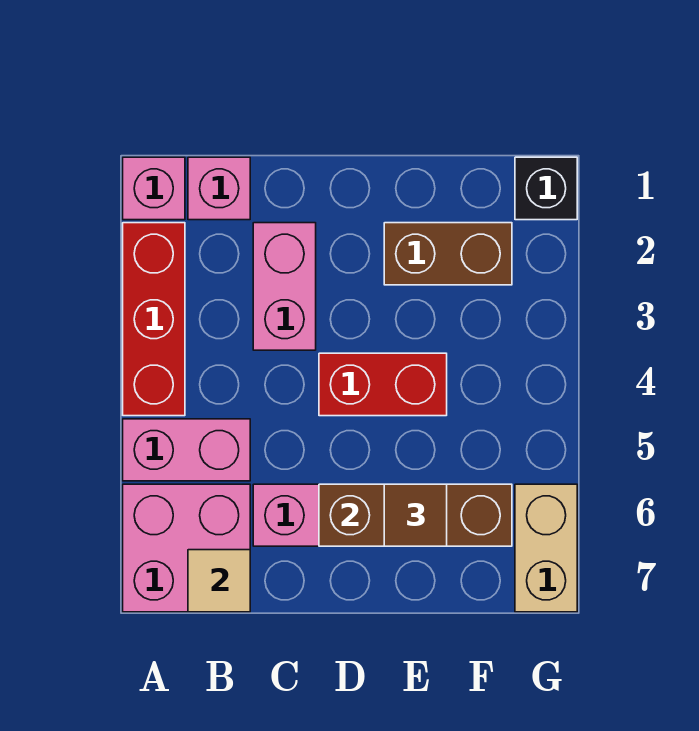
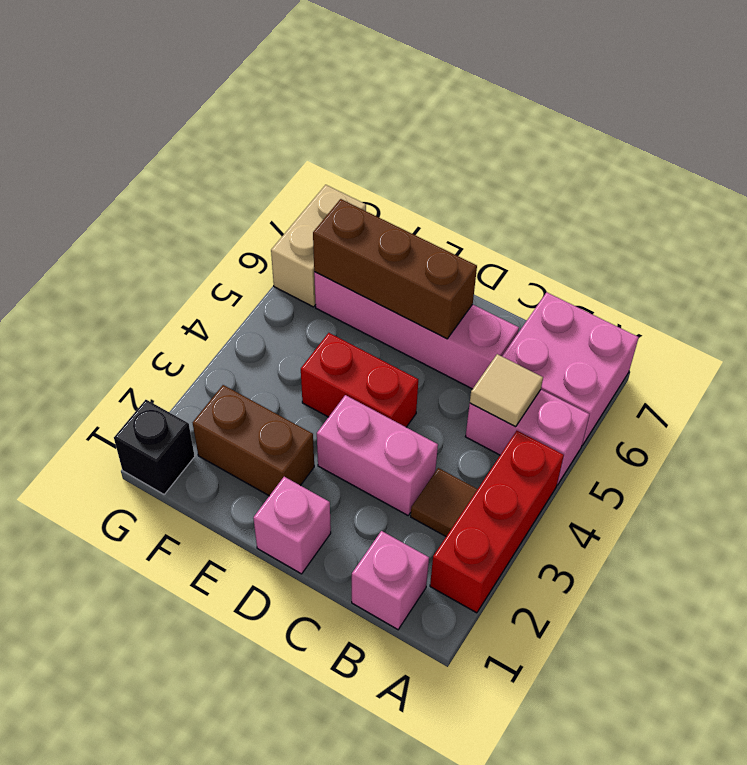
pink 1x1 brick [123,157,185,220] -> pink 1x1 brick moved to [253,477,331,574]
tan 1x1 tile [188,550,250,612] -> tan 1x1 tile moved to [470,354,543,427]
pink 1x2 brick [253,223,316,350] -> pink 1x2 brick turned to [317,395,438,515]
brown 1x1 tile [384,484,447,546] -> brown 1x1 tile moved to [411,468,478,536]

